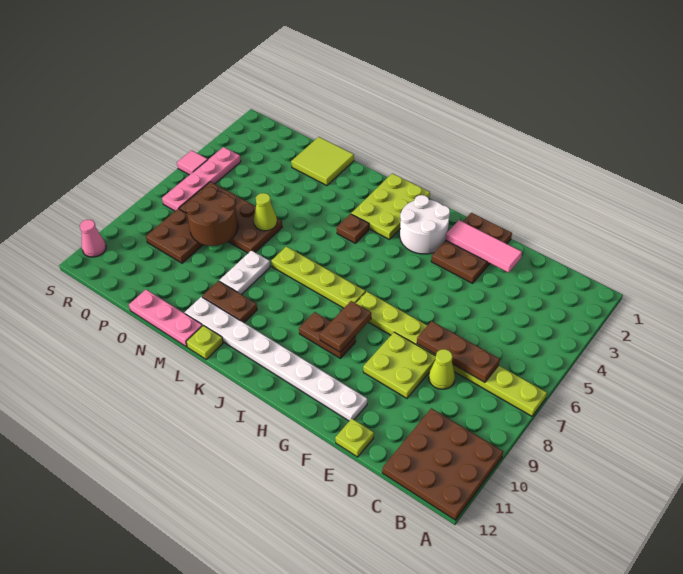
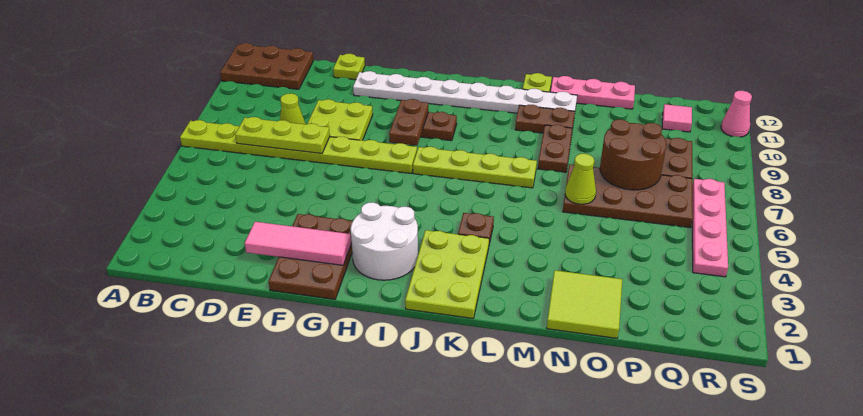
brown 3x3 plate [382,408,503,520] -> brown 2x3 plate [220,43,313,89]
brown 1x3 plate [417,321,500,382] -> lime 1x3 plate [235,117,330,153]
white 1x2 plate [219,250,270,295] -> brown 1x2 plate [538,125,573,172]
pink 1x1 tile [177,150,208,175] -> pink 1x1 tile moved to [662,104,692,132]

